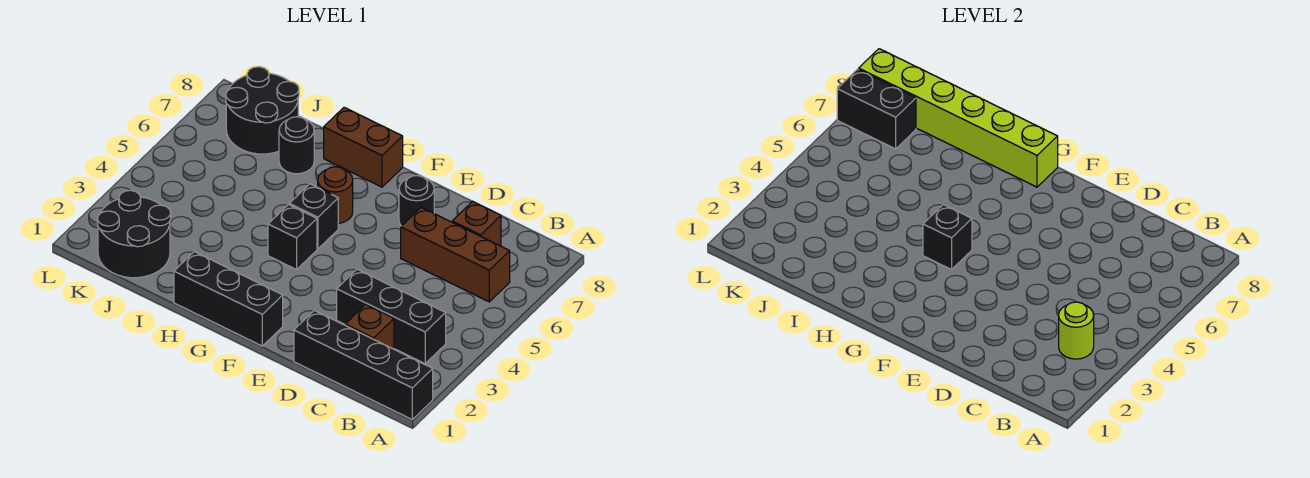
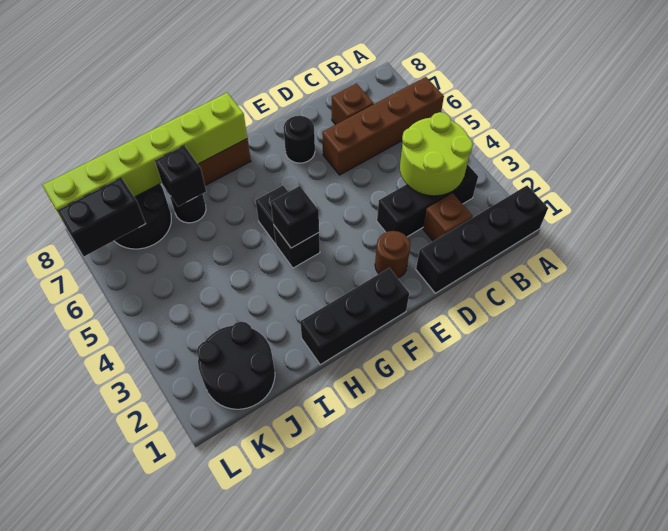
lime 1x1 round brick [1059,302,1094,359] -> lime 2x2 round brick [400,112,473,196]
brown 1x3 brick [401,207,510,302] -> brown 1x4 brick [322,77,444,175]
brown 1x1 round brick [318,167,353,223] -> brown 1x1 round brick moved to [375,231,410,278]
none -> black 1x1 brick [155,146,206,206]

